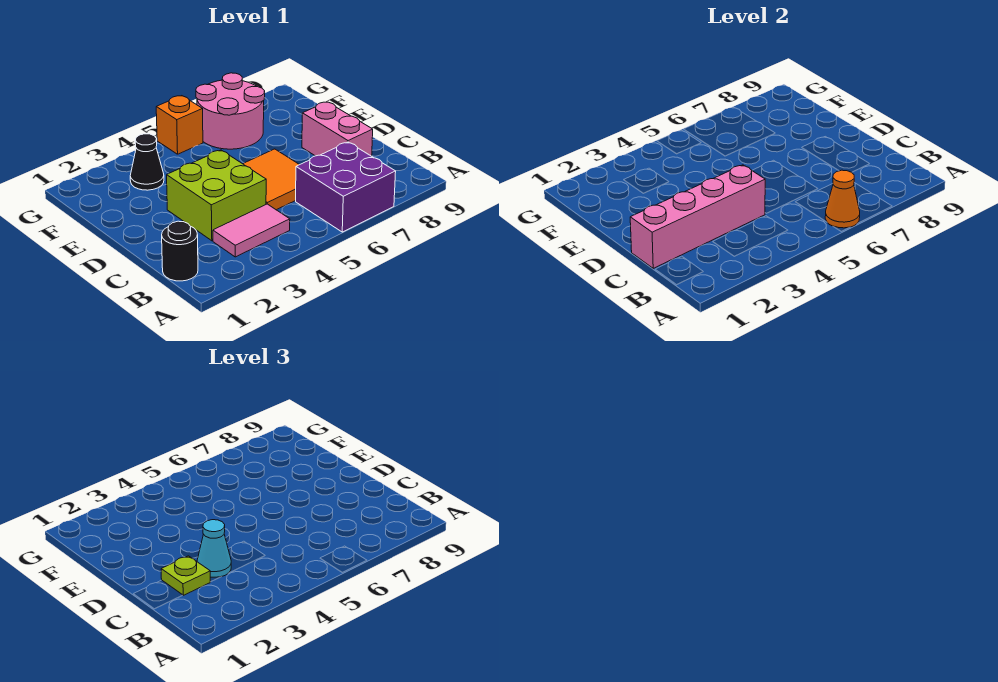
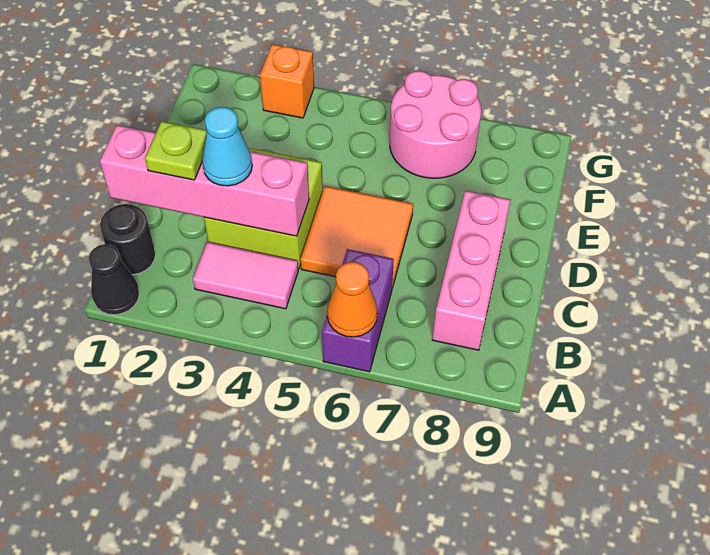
purple 2x2 brick [296,142,396,232] -> purple 1x2 brick [322,249,394,372]
pink 1x2 brick [302,102,373,156] -> pink 1x3 brick [432,191,511,350]
black 1x1 cone [130,134,164,190] -> black 1x1 cone moved to [89,244,139,315]
orange 1x1 brick [156,96,203,154] -> orange 1x1 brick moved to [260,44,314,118]

